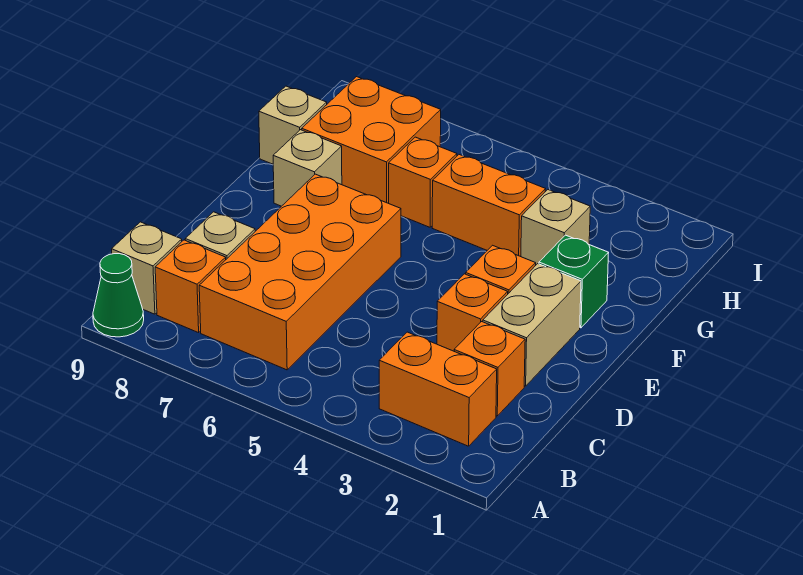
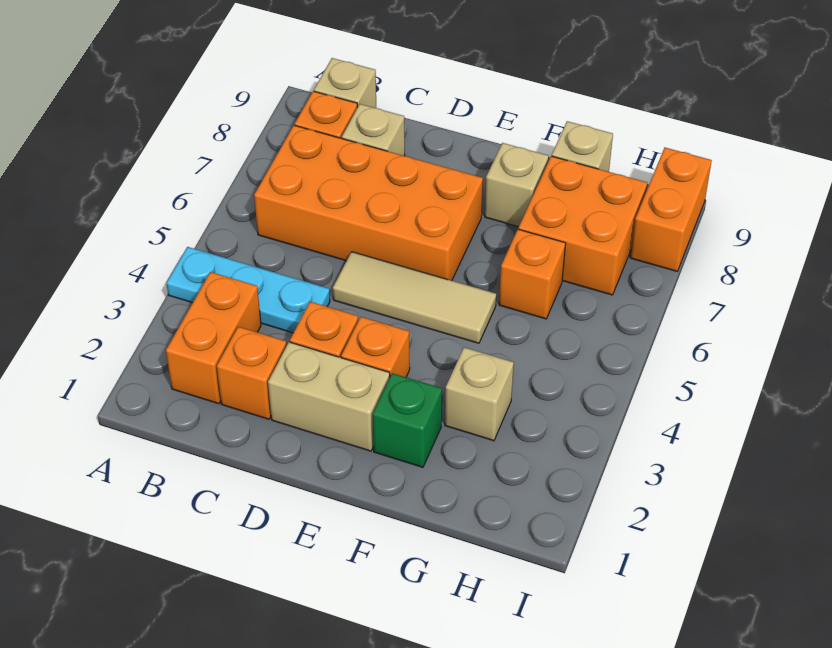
none -> cyan 1x3 plate [167,247,330,333]
green 1x1 cone [93,254,144,337] -> none
none -> tan 1x3 tile [333,252,496,343]
orange 1x2 brick [432,155,545,256] -> orange 1x2 brick moved to [630,148,712,271]

